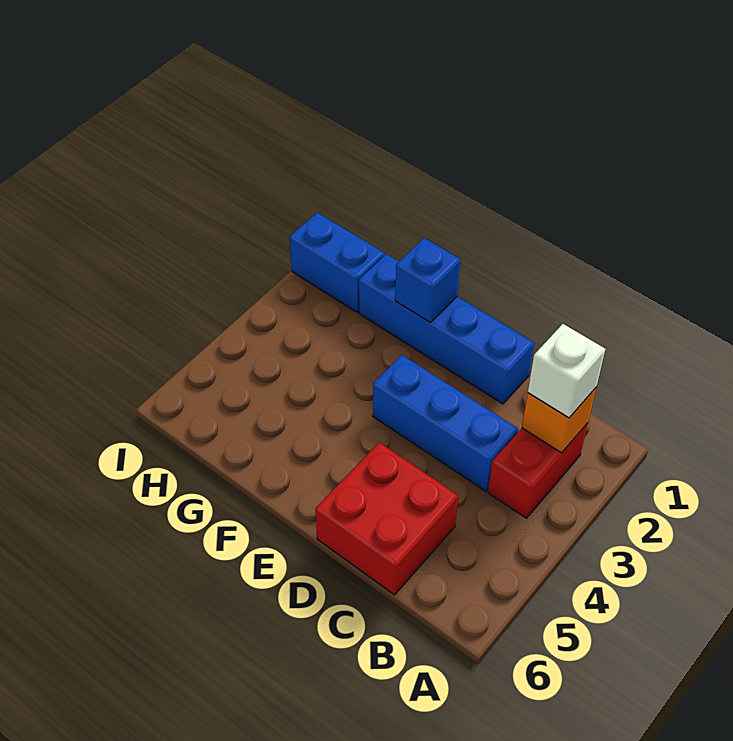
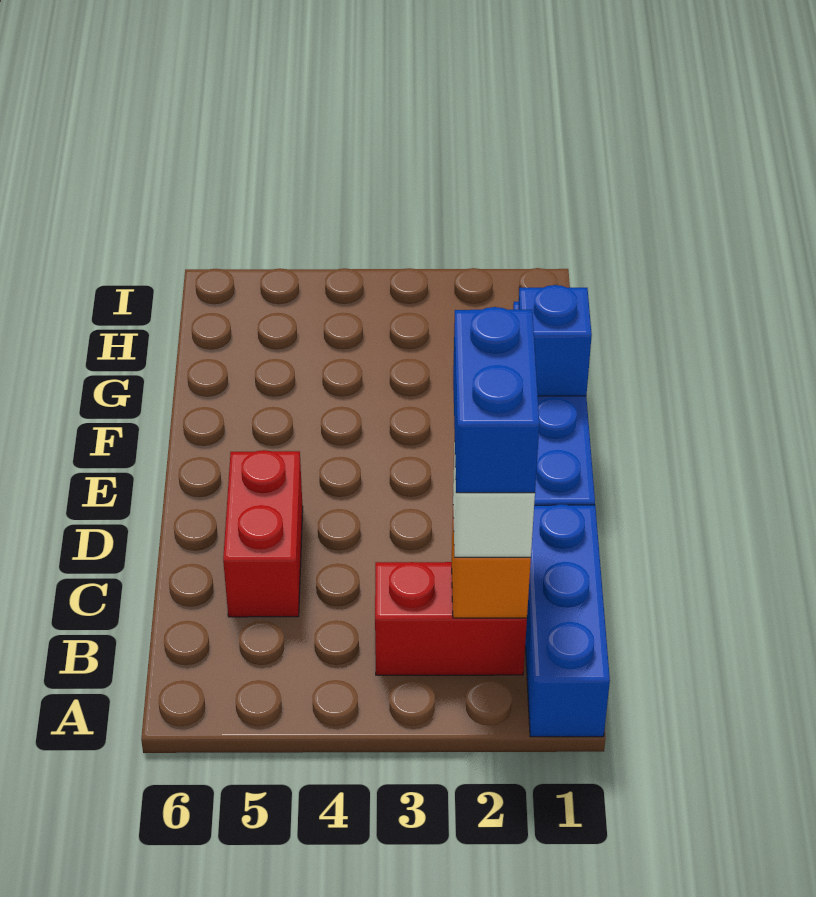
blue 1x3 brick [373,355,518,491] -> blue 1x3 brick moved to [525,504,610,737]
red 2x2 brick [315,442,458,595] -> red 1x2 brick [223,450,303,617]
blue 1x2 brick [290,213,385,313] -> blue 1x2 brick moved to [453,307,539,493]

